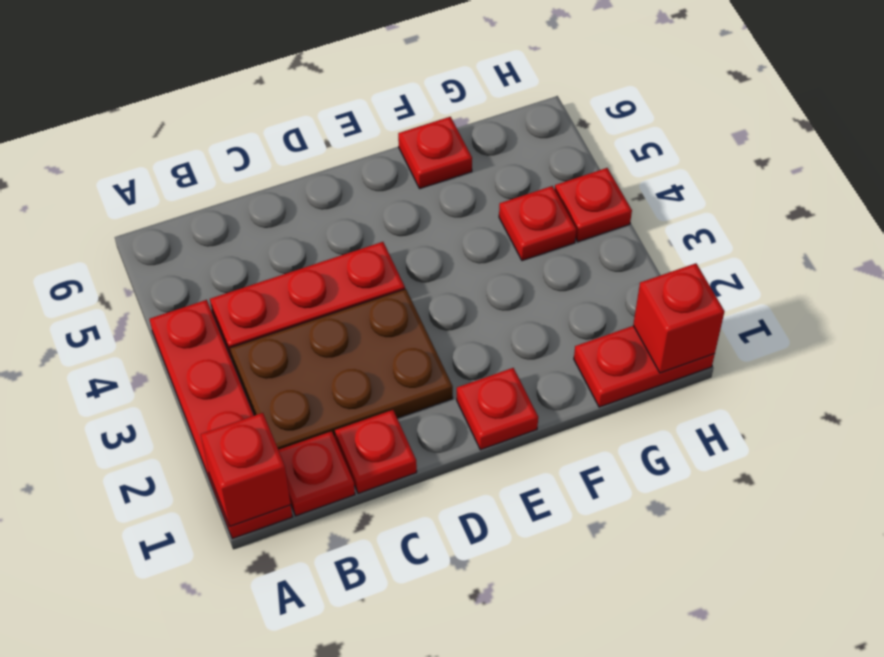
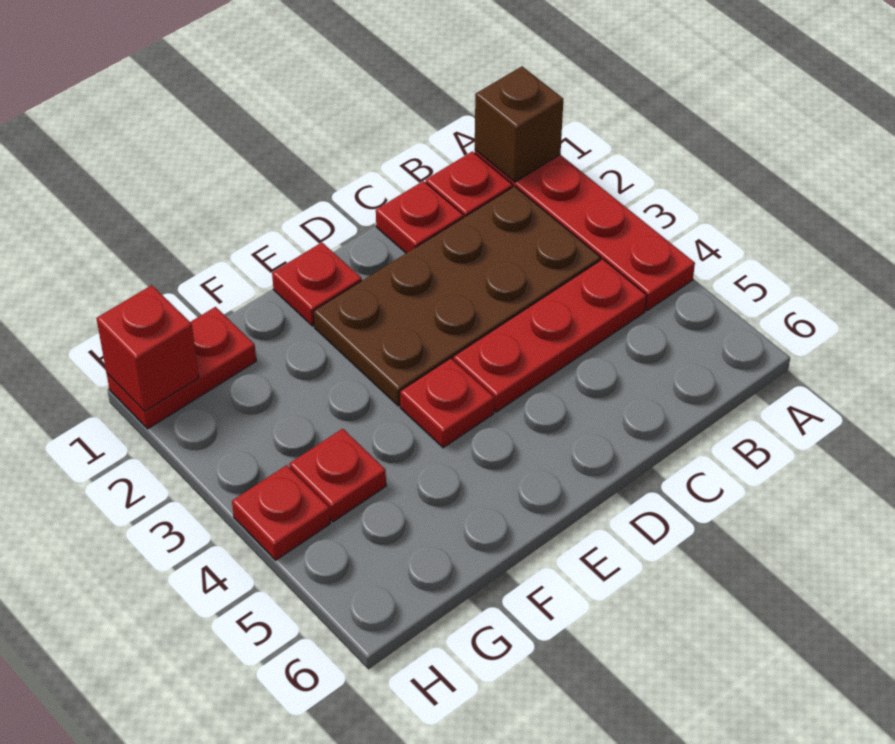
red 1x1 brick [201,413,291,526] -> brown 1x1 brick [475,66,563,182]
brown 2x3 plate [230,289,453,450] -> brown 2x4 plate [313,186,601,406]
red 1x1 plate [398,117,472,189] -> red 1x1 plate moved to [400,358,494,448]

